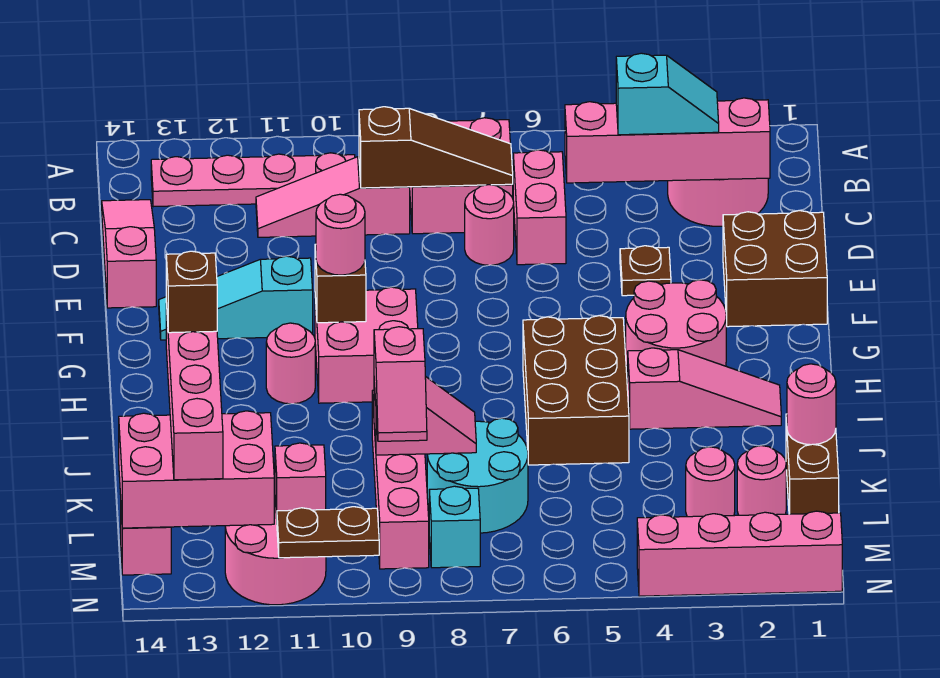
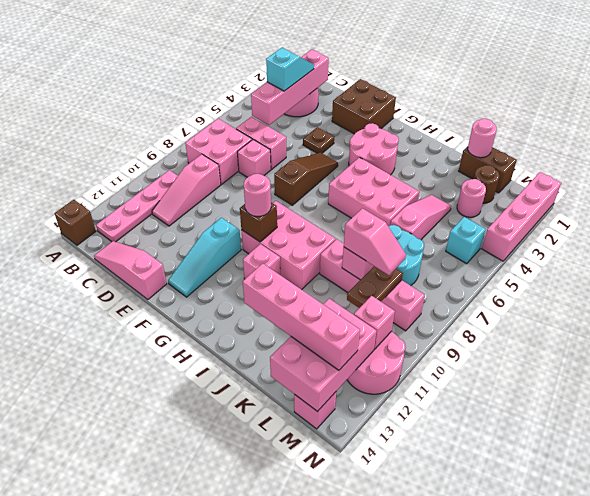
brown 1x3 slope [359,107,513,188] -> brown 1x3 slope moved to [274,152,338,205]
pink 1x1 round brick [465,185,514,265] -> pink 1x1 brick [237,140,271,177]
pink 2x2 brick [315,287,418,403] -> pink 2x3 brick [241,201,336,290]
brown 2x3 brick [523,316,629,465] -> pink 2x3 brick [328,157,419,226]
pink 1x1 round brick [266,323,315,404] -> pink 1x1 brick [243,244,280,279]
pink 1x3 slope [628,348,781,429] -> pink 1x3 slope moved to [391,195,451,240]
brown 1x1 brick [166,251,217,333] -> brown 1x1 brick moved to [55,200,96,245]
pink 1x1 round brick [737,446,786,515] -> brown 1x1 round brick [474,165,499,203]
cyan 1x1 brick [429,486,480,568] -> cyan 1x1 brick moved to [446,217,485,264]
brown 1x2 plate [277,507,379,558] -> brown 1x2 plate moved to [347,266,403,308]

